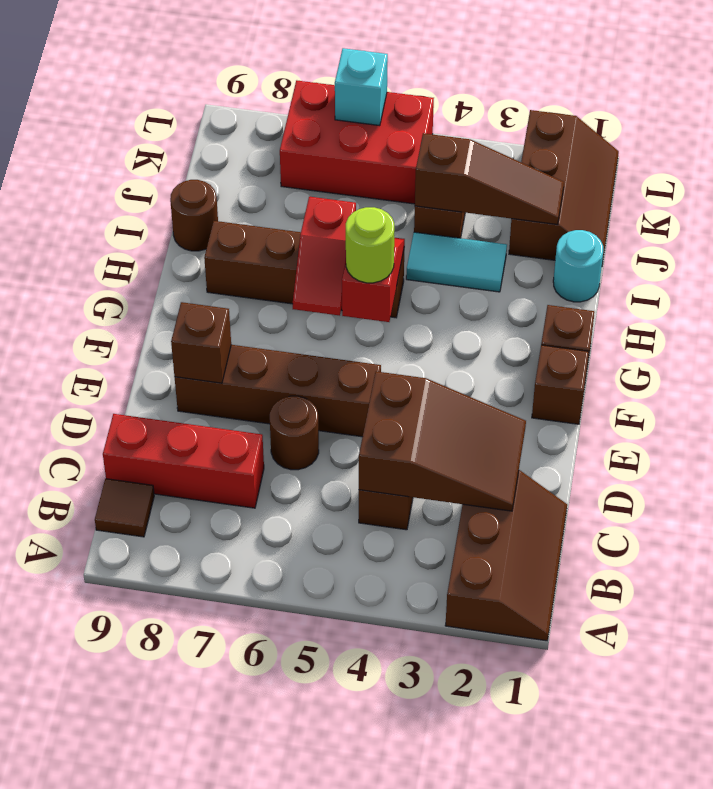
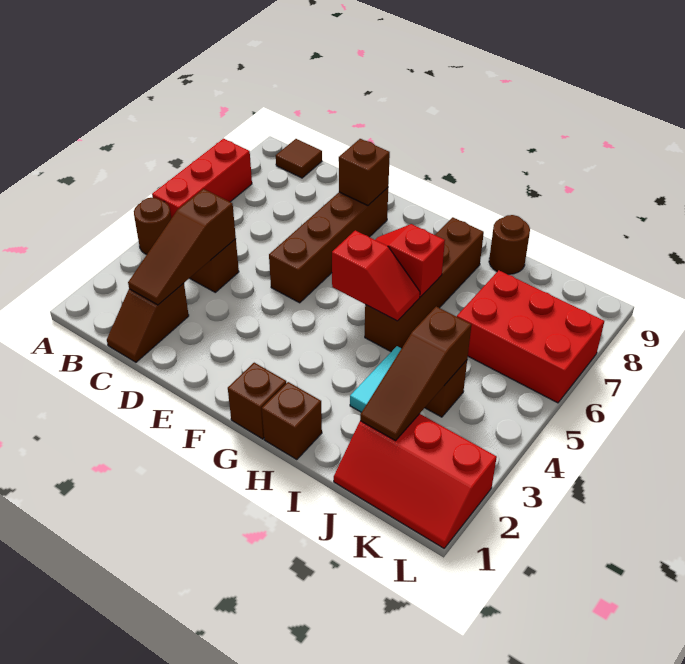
brown 2x3 slope [445,470,567,641] -> brown 1x2 slope [107,283,189,362]
brown 2x3 slope [359,371,526,511] -> brown 1x3 slope [128,189,236,305]
red 1x3 brick [103,414,264,508] -> red 1x3 brick moved to [152,139,252,218]
brown 1x1 round brick [270,396,319,470] -> brown 1x1 round brick moved to [134,198,171,254]
brown 1x1 brick [532,345,589,424] -> brown 1x1 brick moved to [262,382,322,460]
lime 1x1 round brick [346,207,394,283] -> none
cyan 1x1 round brick [553,230,603,302] -> none
brown 2x3 slope [509,110,619,264] -> red 2x3 slope [334,414,497,548]
red 2x3 brick [280,80,434,204] -> red 2x3 brick turned to [457,270,604,403]
cyan 1x1 brick [335,48,388,126] -> none

